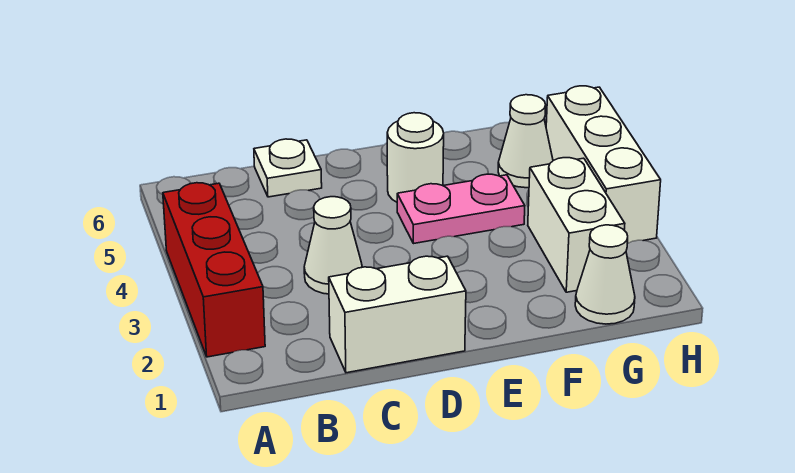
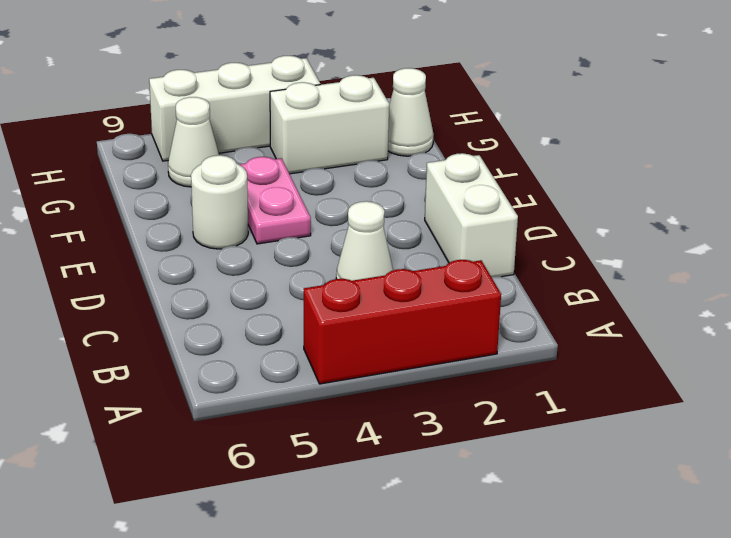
white 1x1 plate [254,139,322,197] -> none

